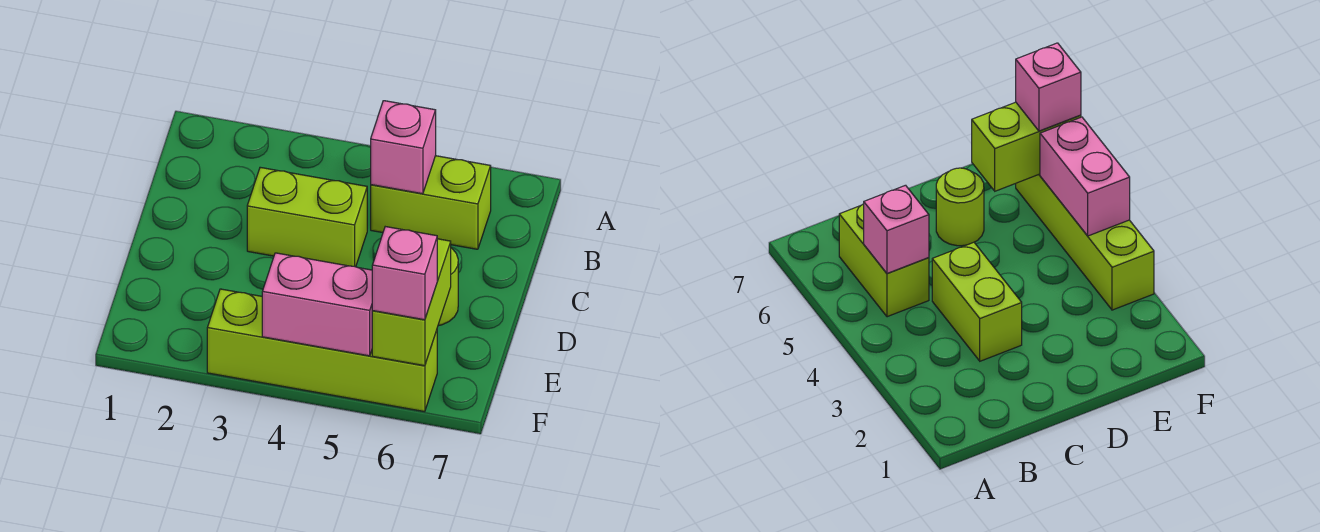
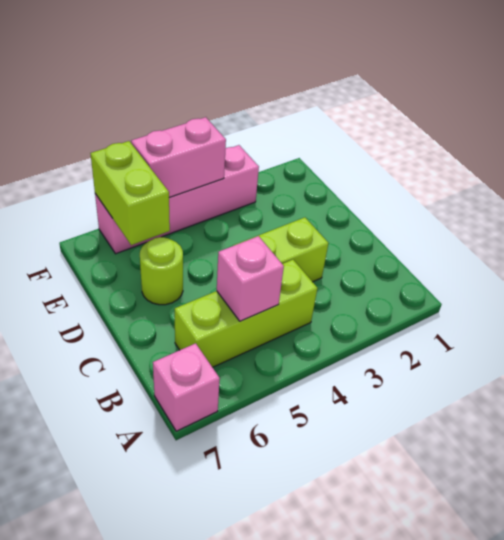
lime 1x2 brick [371,156,491,249] -> lime 1x3 brick [175,260,317,367]
lime 1x4 brick [207,289,437,412] -> pink 1x4 brick [95,145,259,254]
pink 1x1 brick [372,227,437,320] -> pink 1x1 brick moved to [153,343,220,431]

